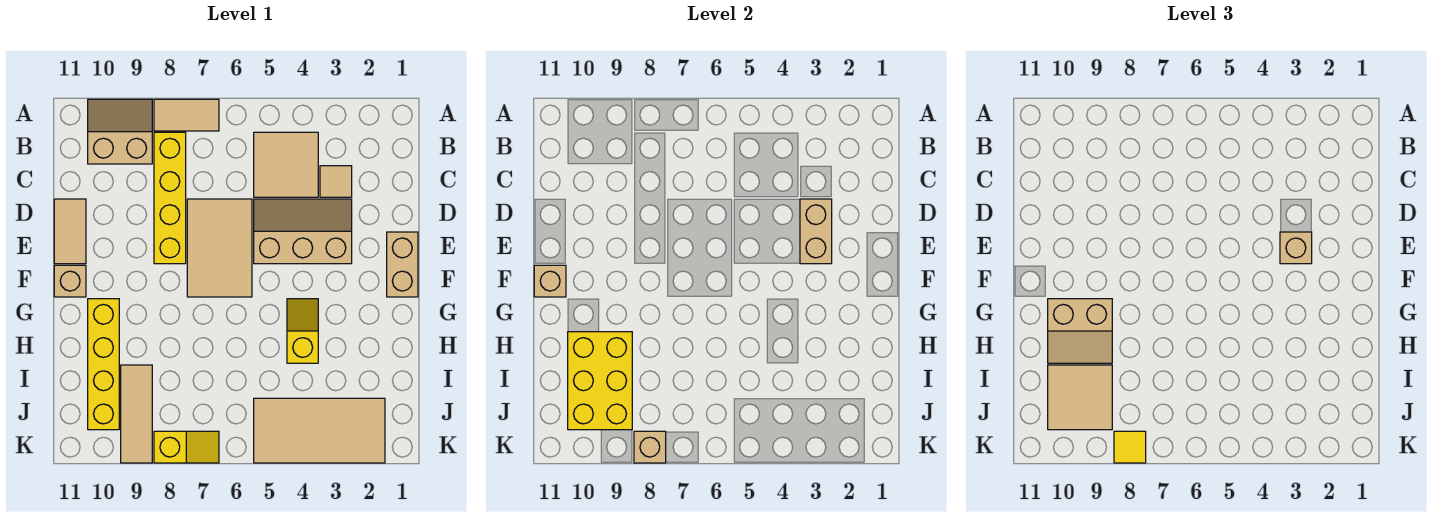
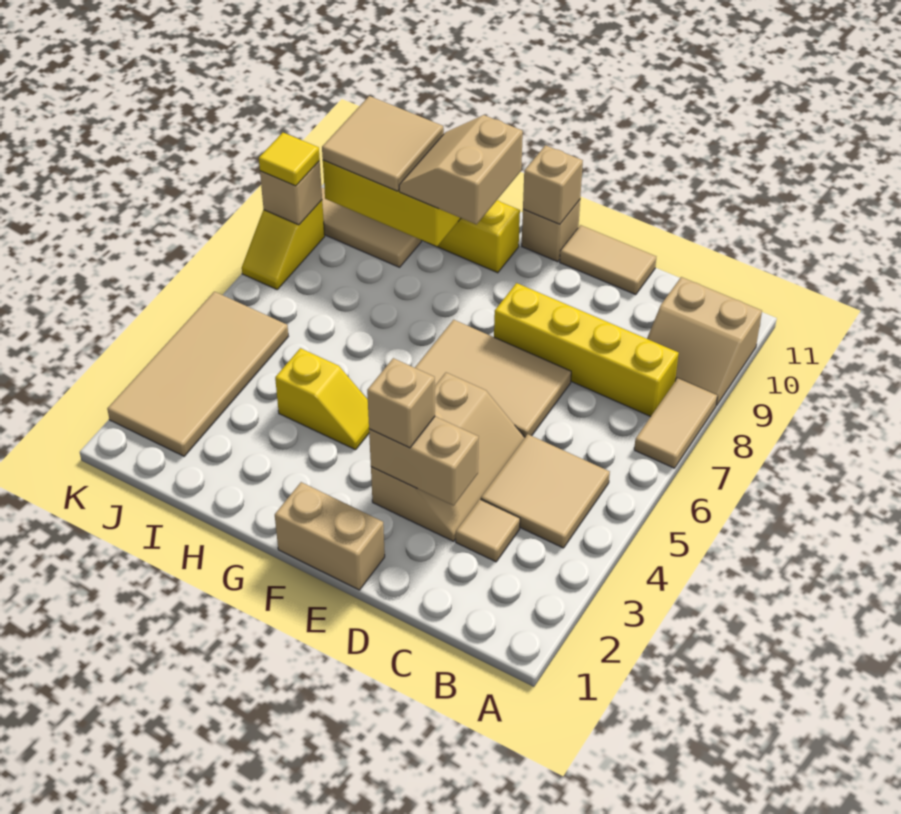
tan 2x2 slope [88,99,152,164] -> tan 2x2 slope turned to [647,277,762,406]

